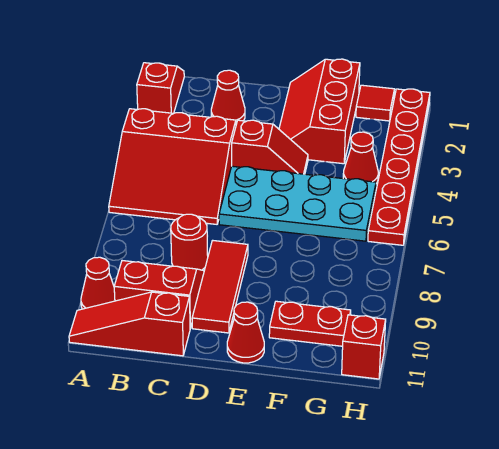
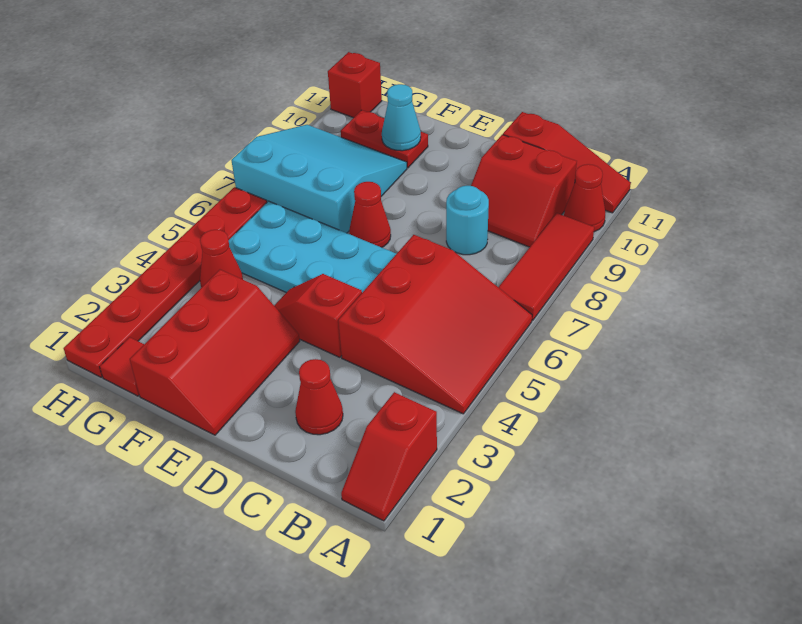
red 3x3 slope [109,109,236,224] -> red 3x3 slope turned to [338,235,532,414]
red 1x1 round brick [171,214,208,270] -> cyan 1x1 round brick [446,186,489,255]
red 1x3 tile [192,240,248,333] -> red 1x3 tile moved to [498,213,594,320]
red 1x1 cone [227,302,264,363] -> red 1x1 cone moved to [349,182,391,247]
none -> cyan 3x3 slope [231,125,407,233]
none -> cyan 1x1 cone [382,84,421,151]

